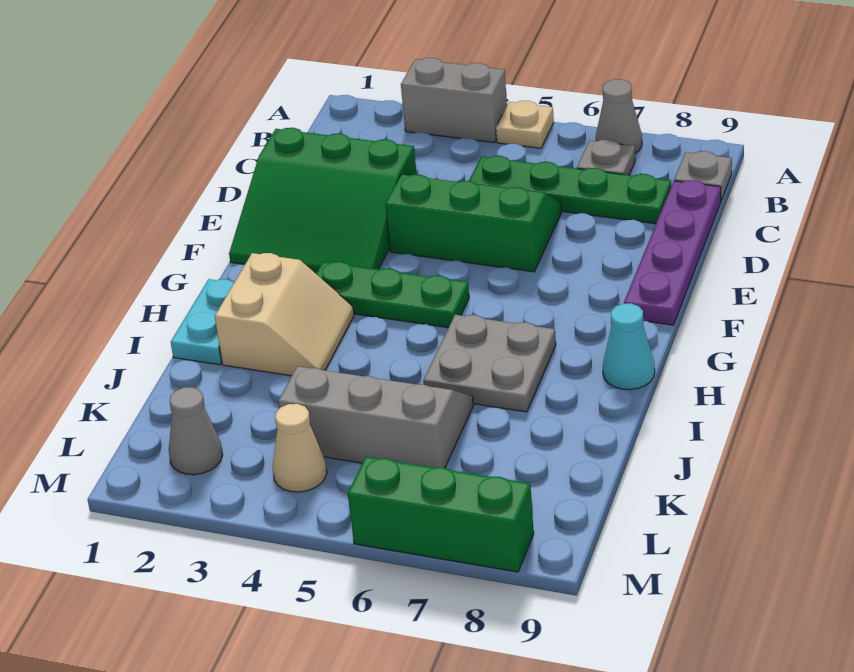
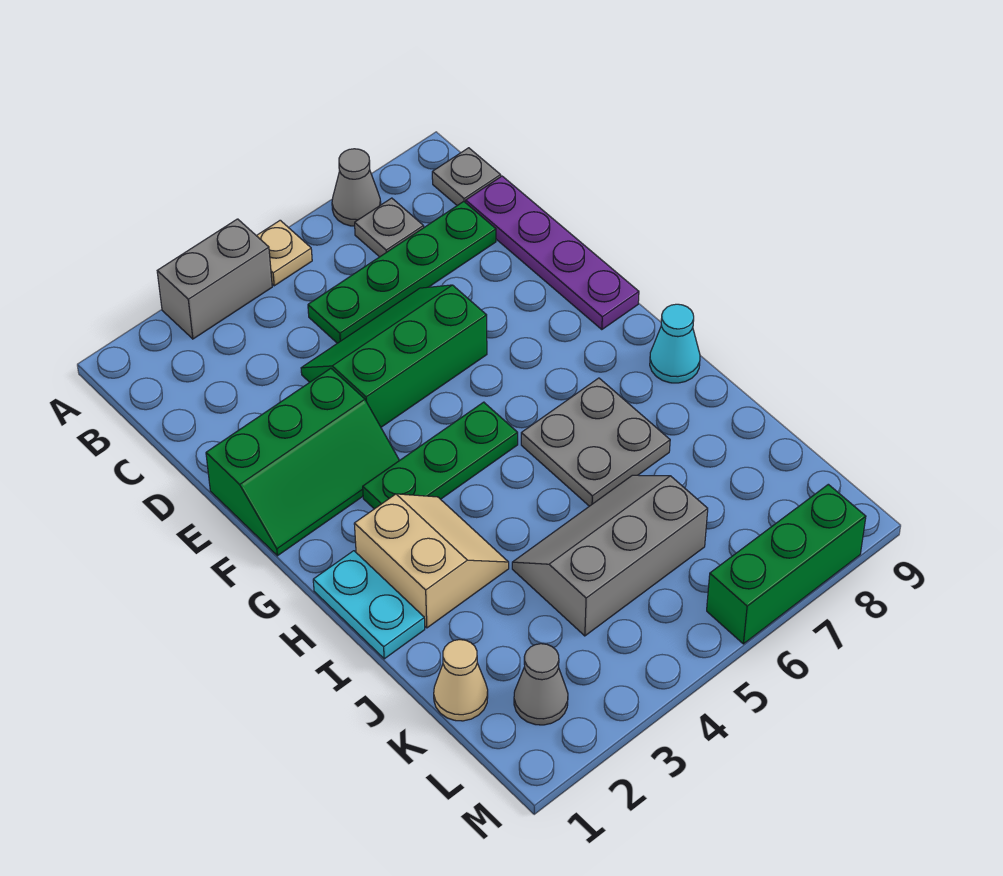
green 3x3 slope [229,128,417,273] -> green 2x3 slope [206,368,400,556]
tan 1x1 cone [272,404,327,492] -> tan 1x1 cone moved to [434,640,488,721]

